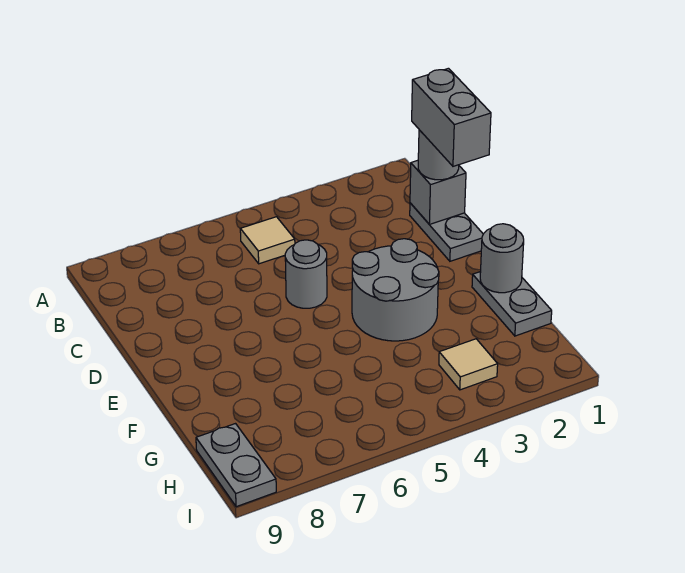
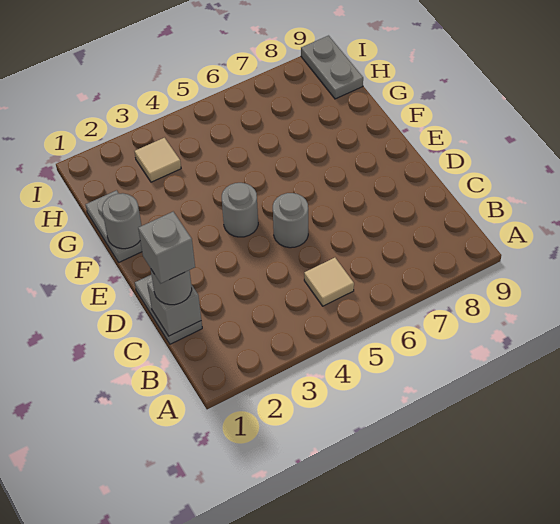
grey 1x2 brick [412,68,491,166] -> grey 1x1 brick [138,212,195,283]
grey 2x2 round brick [352,239,439,341] -> grey 1x1 round brick [222,183,258,237]

